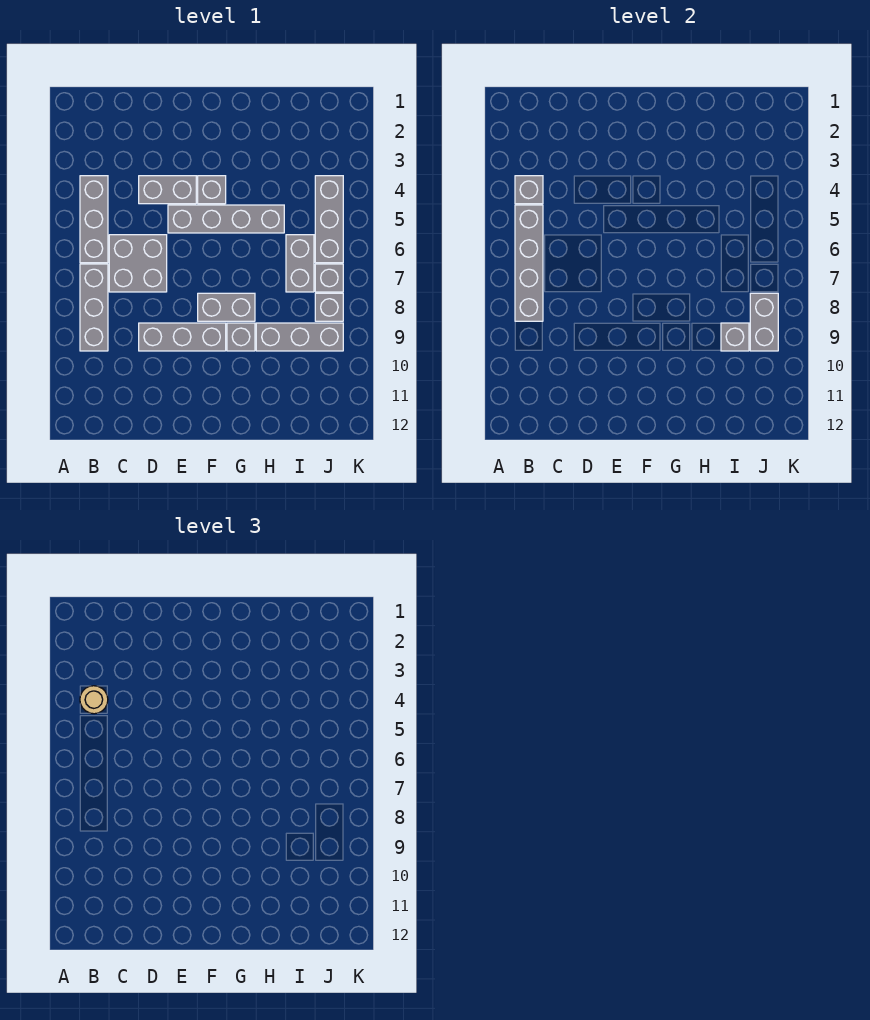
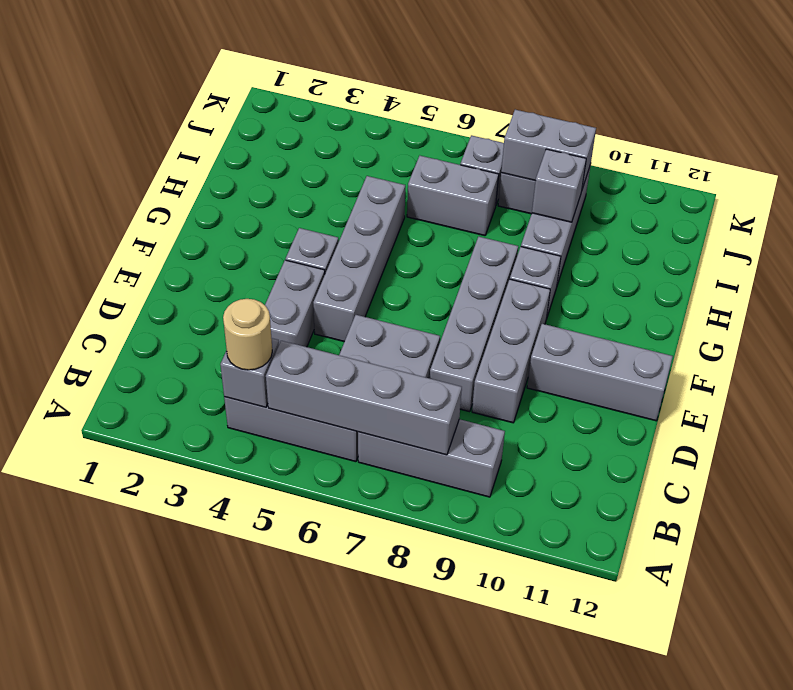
grey 1x2 brick [198,293,255,321] -> grey 1x4 brick [430,236,518,412]
grey 1x3 brick [315,176,343,263] -> grey 1x3 brick moved to [527,324,673,421]

